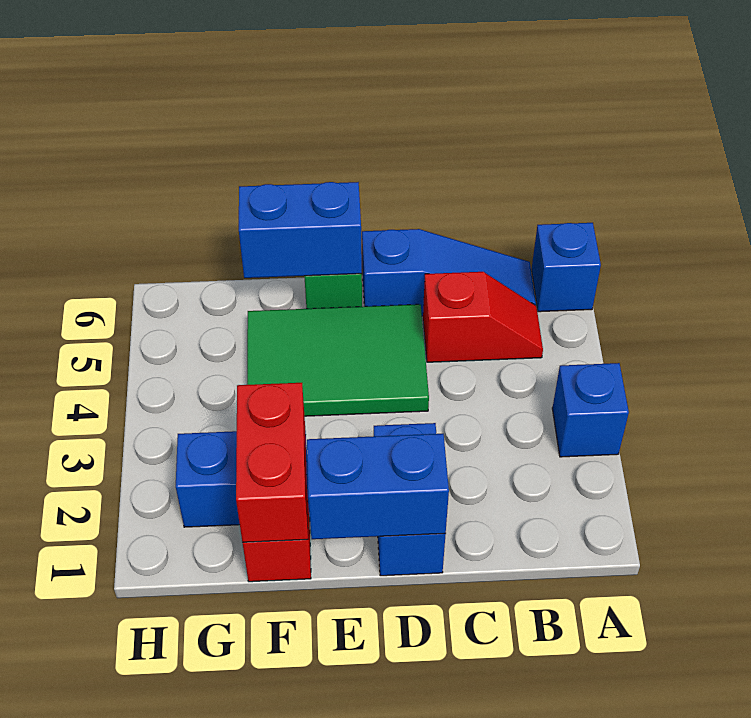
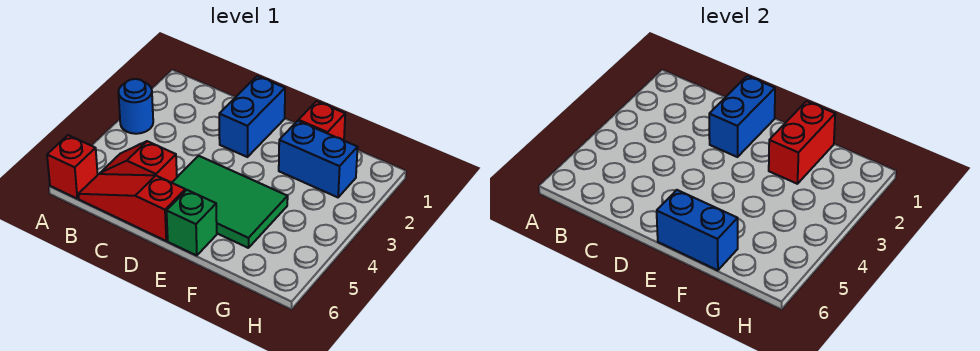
blue 1x1 brick [552,363,629,457] -> blue 1x1 round brick [118,79,153,134]
blue 1x1 brick [531,223,601,312] -> red 1x1 brick [47,135,98,198]
blue 1x3 slope [362,229,536,316] -> red 1x3 slope [78,174,185,241]
blue 1x2 brick [307,434,449,539] -> blue 1x2 brick turned to [709,76,775,157]

